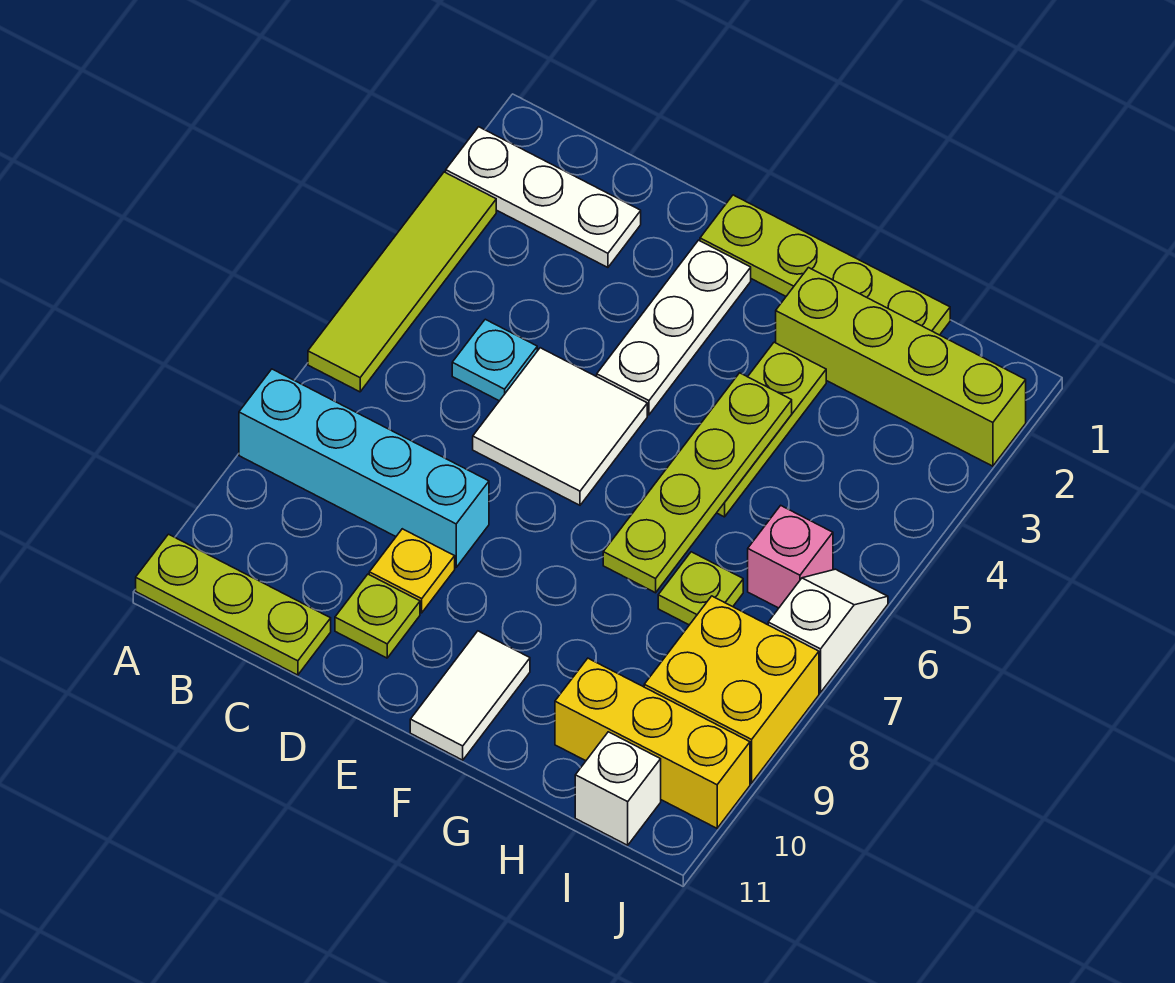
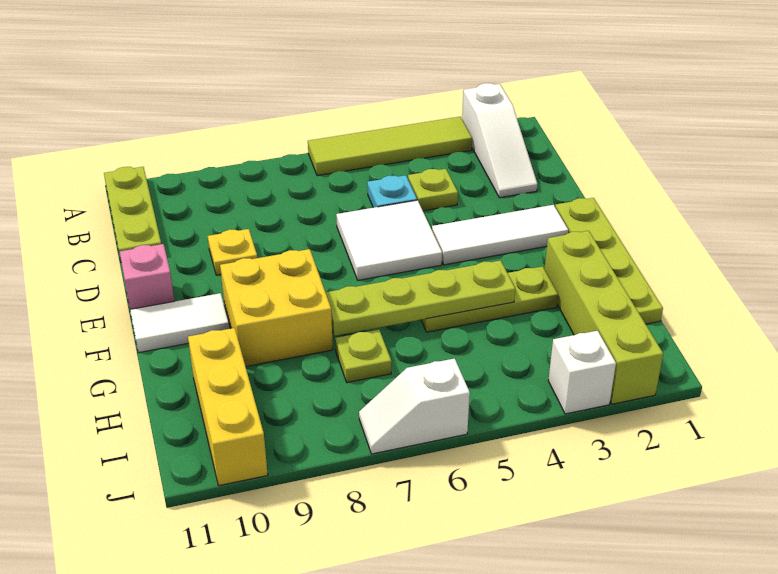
white 1x3 plate [446,127,641,267] -> white 1x3 slope [462,83,538,198]
cyan 1x4 brick [239,369,489,567] -> none
lime 1x1 plate [335,574,420,658] -> lime 1x1 plate moved to [408,169,458,211]
white 1x3 plate [597,240,751,415] -> white 1x3 tile [432,205,568,265]
pink 1x1 brick [748,505,833,608] -> pink 1x1 brick moved to [120,244,174,309]
yellow 2x2 brick [644,596,819,783] -> yellow 2x2 brick moved to [220,249,333,367]
white 1x1 brick [575,732,661,845] -> white 1x1 brick moved to [548,331,616,414]
white 1x2 slope [768,569,888,693] -> white 1x2 slope turned to [359,358,470,454]

